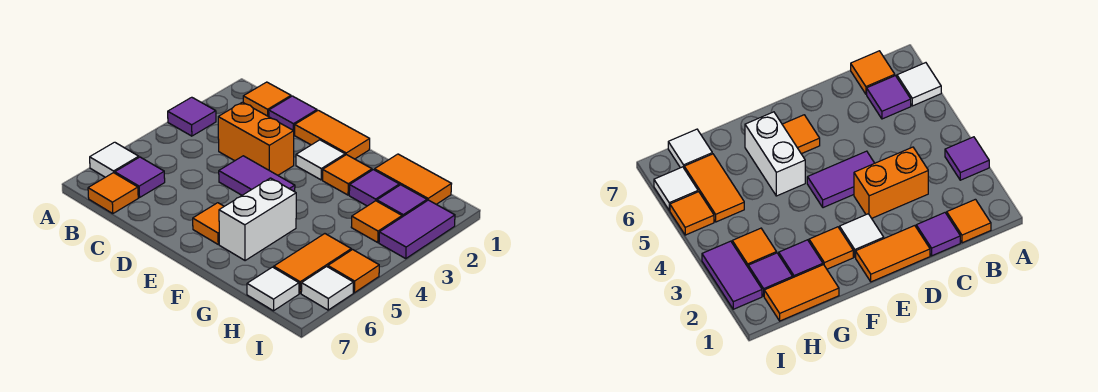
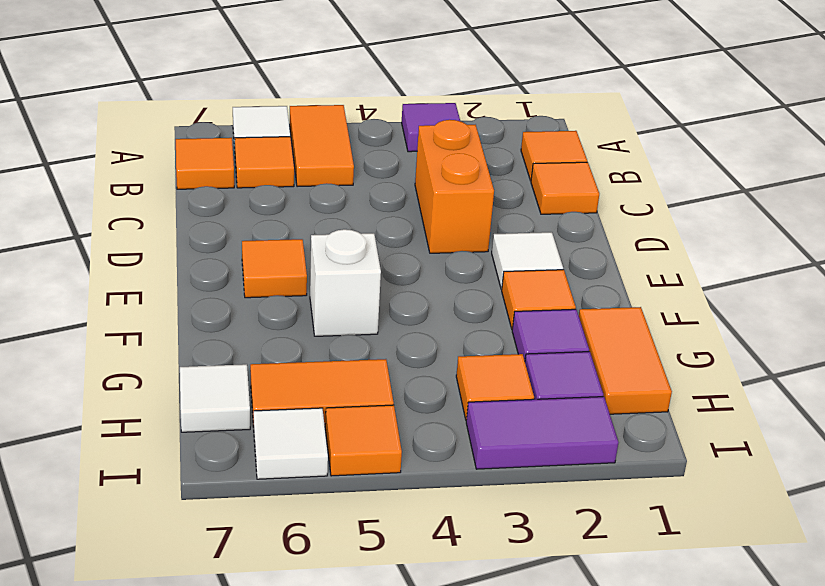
purple 1x1 tile [115,157,165,198] -> orange 1x1 tile [235,137,294,188]
purple 1x1 tile [269,96,317,134] -> orange 1x1 tile [531,162,599,214]
orange 1x2 tile [295,110,370,159] -> orange 1x2 tile moved to [290,105,354,187]
purple 1x2 tile [219,156,295,195] -> none
white 1x2 brick [219,178,296,261] -> white 1x1 brick [310,229,381,336]

